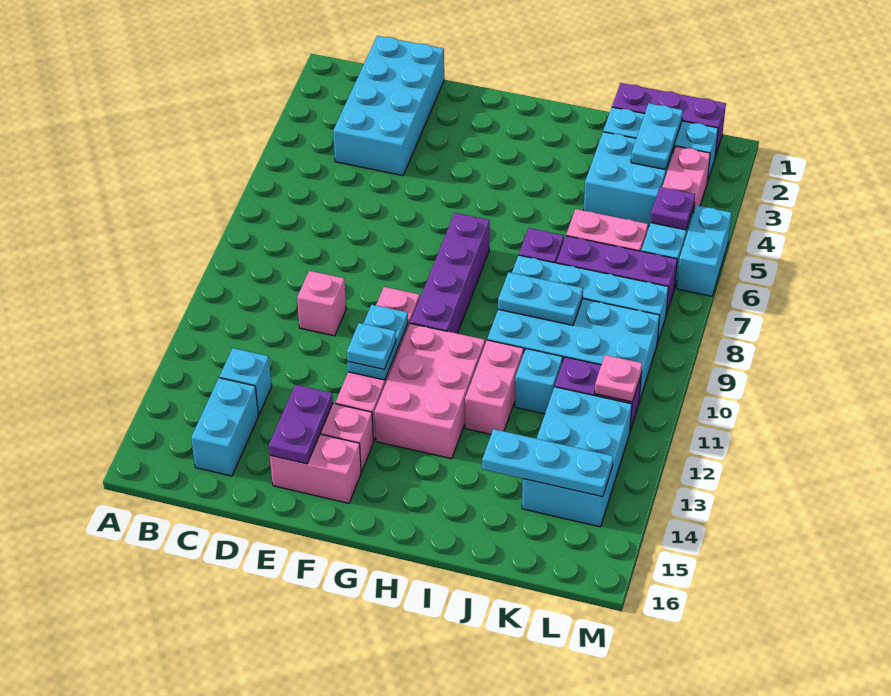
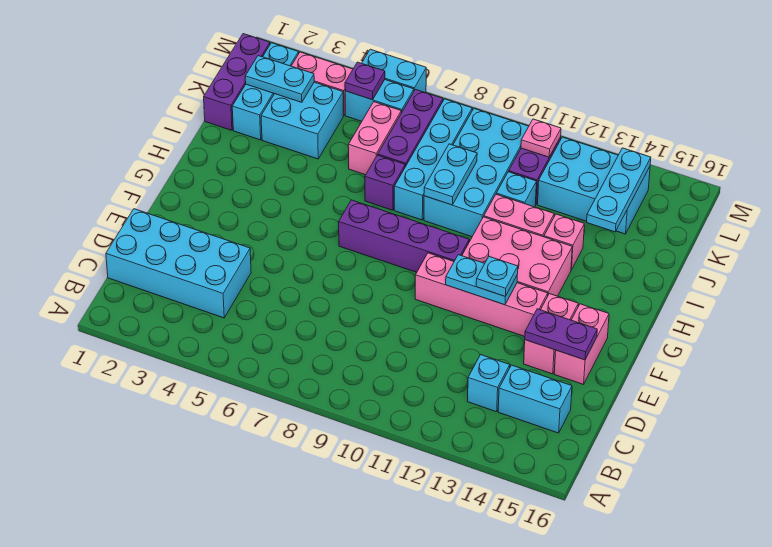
pink 1x1 brick [297,271,346,336] -> pink 1x1 brick moved to [544,214,584,270]

